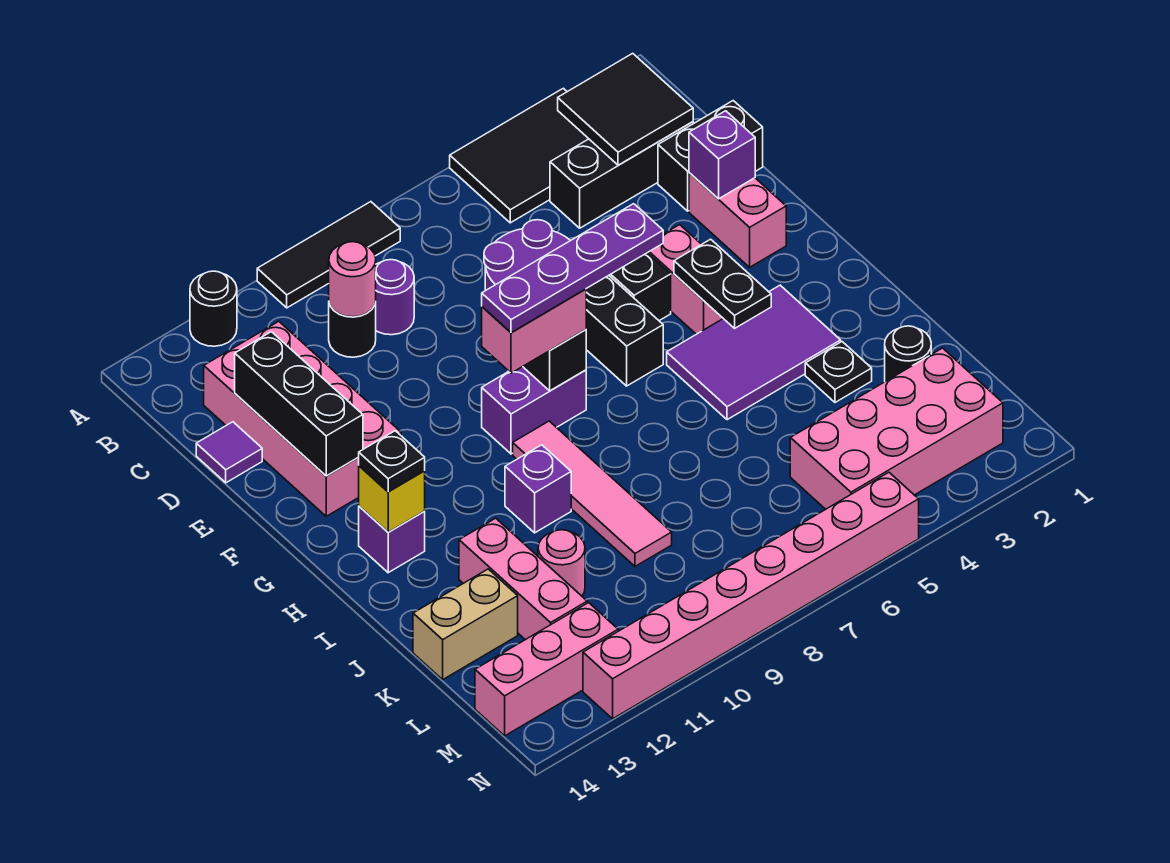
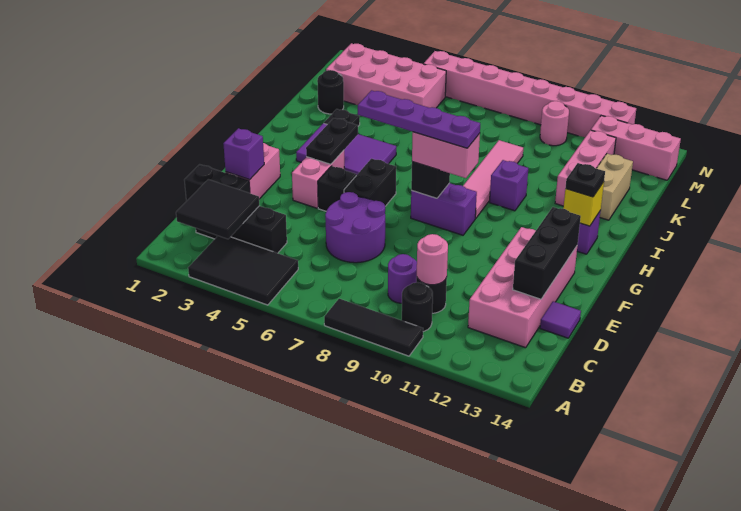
black 1x1 round brick [190,271,237,346] -> black 1x1 round brick moved to [402,282,433,332]
pink 1x1 round brick [538,530,585,596] -> pink 1x1 round brick moved to [540,101,569,146]
tan 1x2 brick [413,569,518,679] -> tan 1x2 brick turned to [597,154,633,220]

